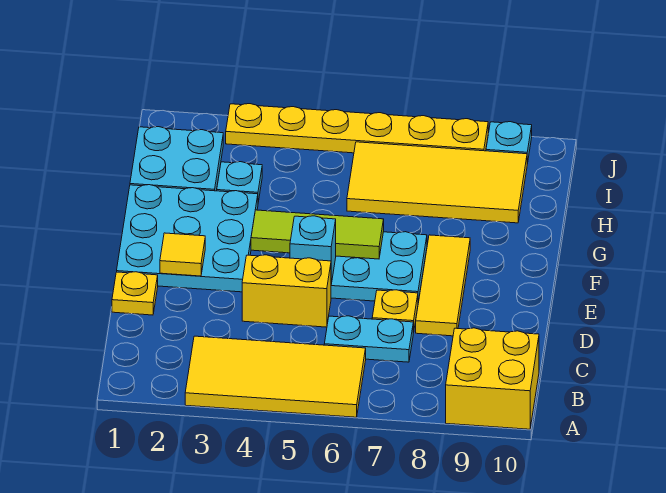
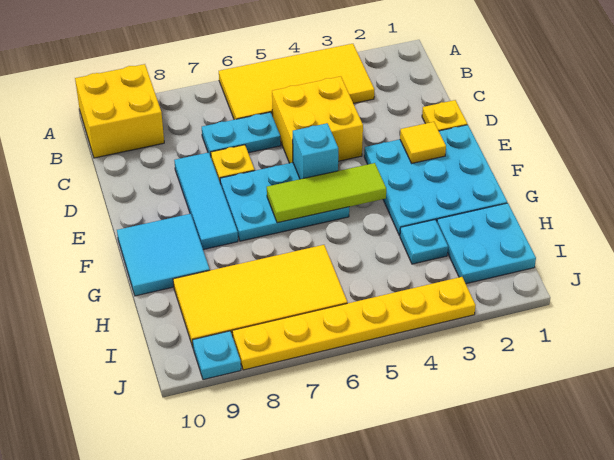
yellow 1x2 brick [242,255,331,327] -> yellow 2x2 brick [272,76,363,163]
yellow 1x3 tile [416,235,470,336] -> cyan 1x3 tile [174,152,238,250]
none -> cyan 2x2 tile [117,214,210,296]

